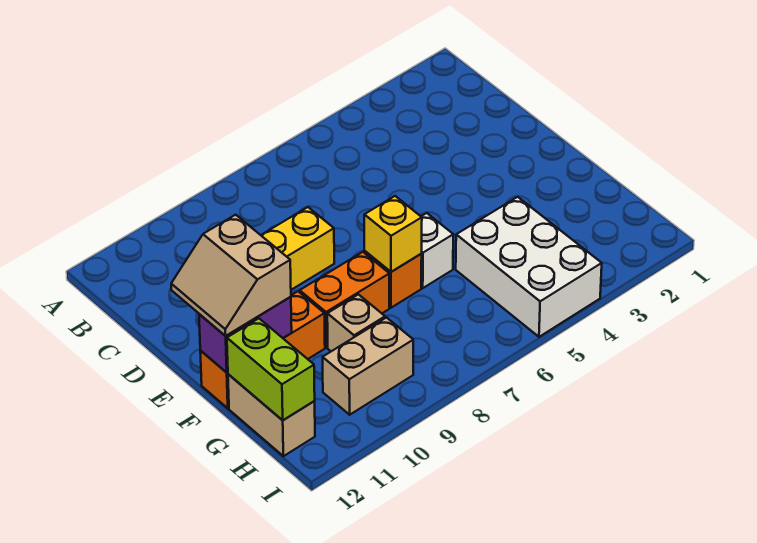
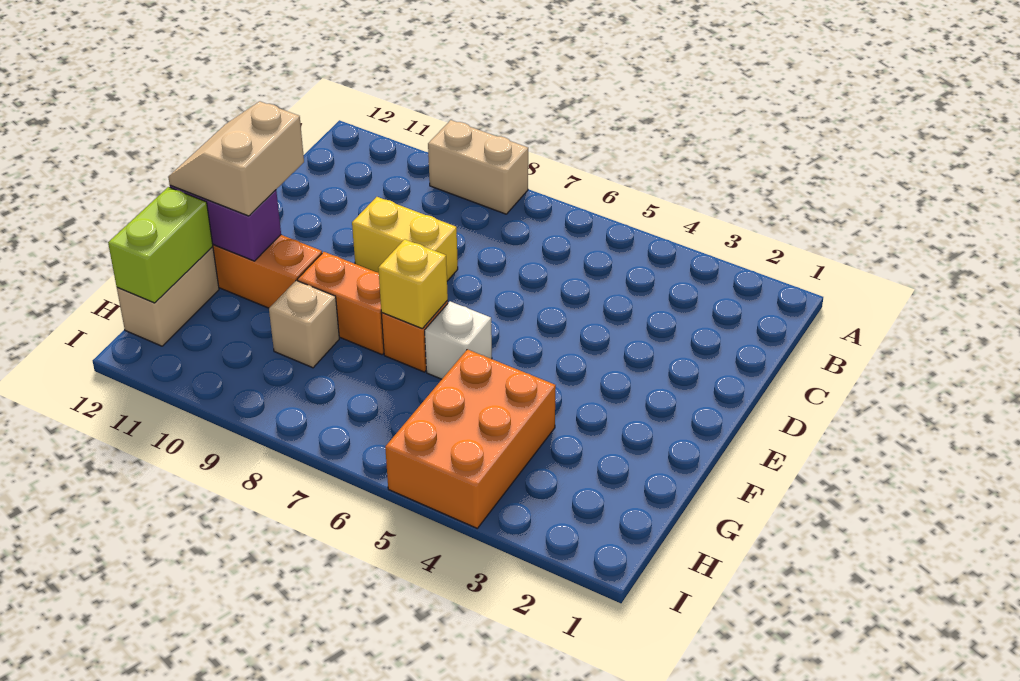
white 2x3 brick [456,197,602,337] -> orange 2x3 brick [385,349,556,528]
tan 1x2 brick [323,318,413,415] -> tan 1x2 brick moved to [428,120,528,214]

